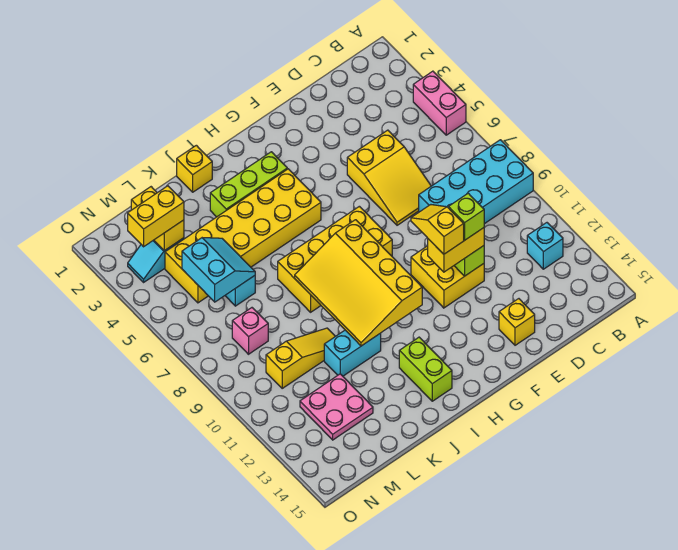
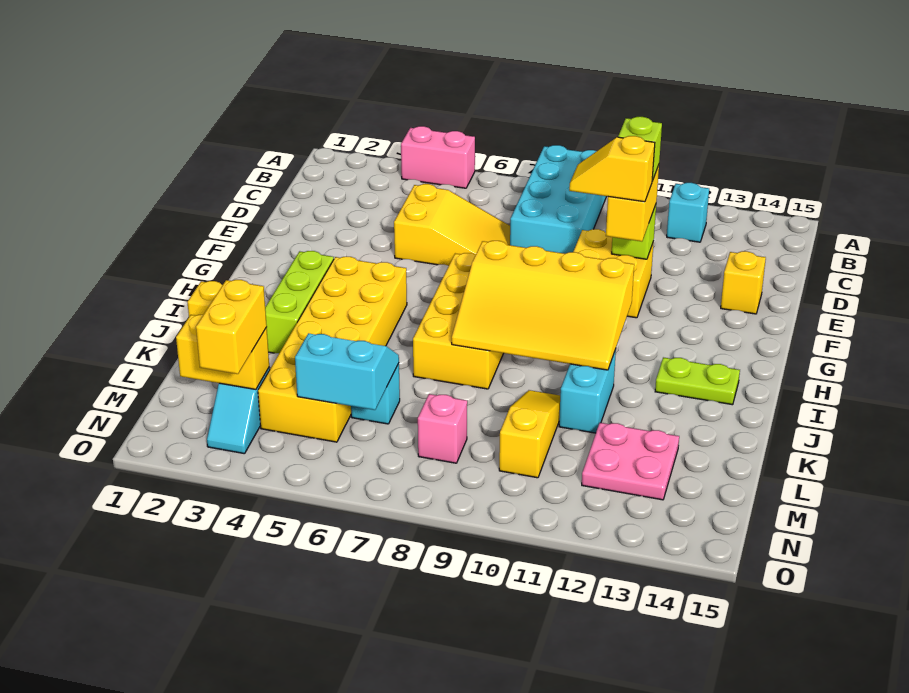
lime 1x2 brick [399,337,452,401] -> lime 1x2 plate [655,357,740,405]

